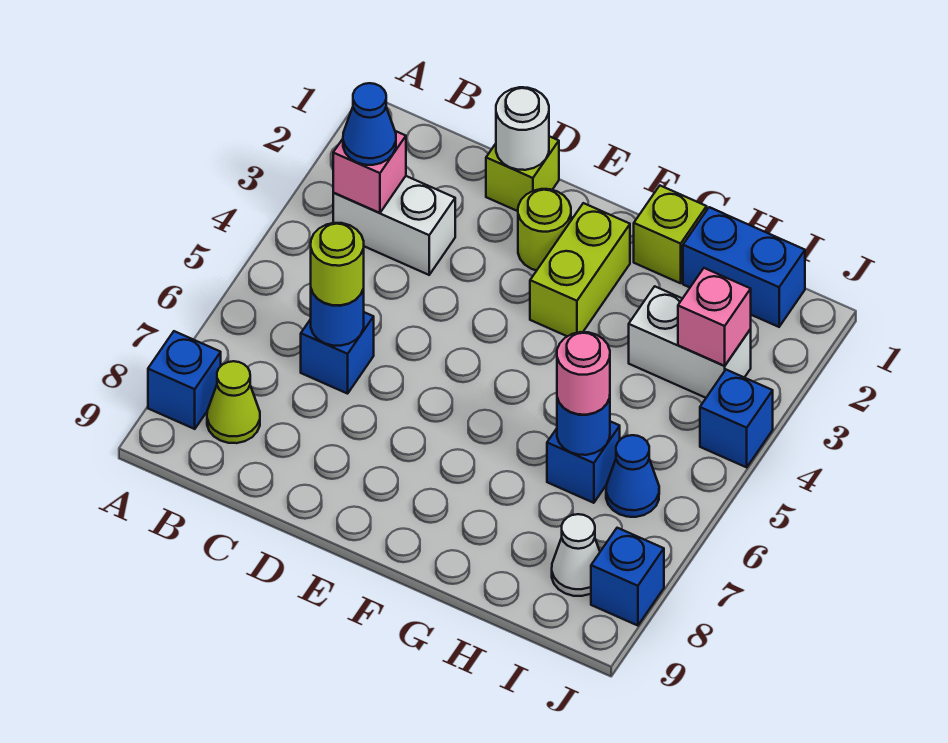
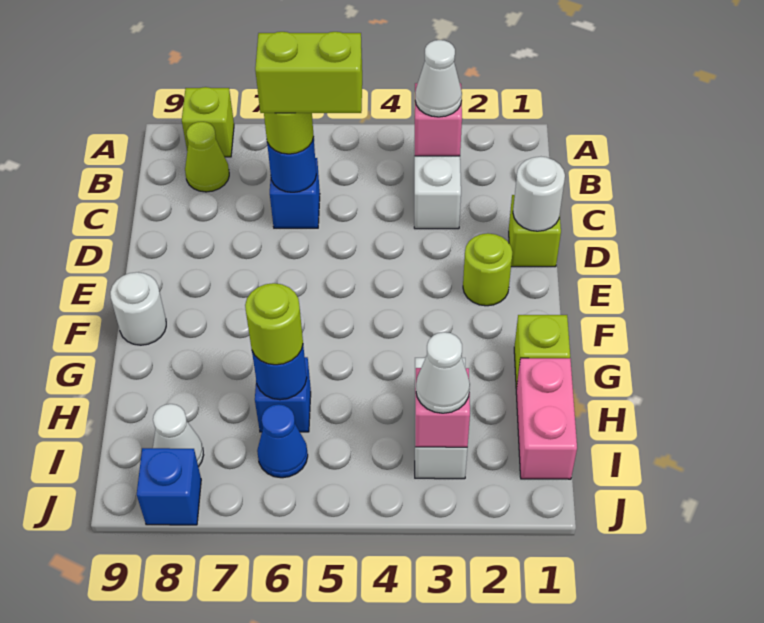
blue 1x1 brick [148,331,221,429] -> lime 1x1 brick [182,87,234,157]
blue 1x1 cone [343,83,396,165] -> white 1x1 cone [415,40,462,117]
lime 1x2 brick [530,203,630,336] -> lime 1x2 brick moved to [255,32,362,113]
none -> white 1x1 round brick [110,272,166,345]
blue 1x2 brick [683,207,805,327] -> pink 1x2 brick [516,358,577,479]
pink 1x1 round brick [557,332,610,415] -> lime 1x1 round brick [245,283,303,365]
none -> white 1x1 cone [416,332,470,413]
blue 1x1 brick [700,370,773,467] -> none

